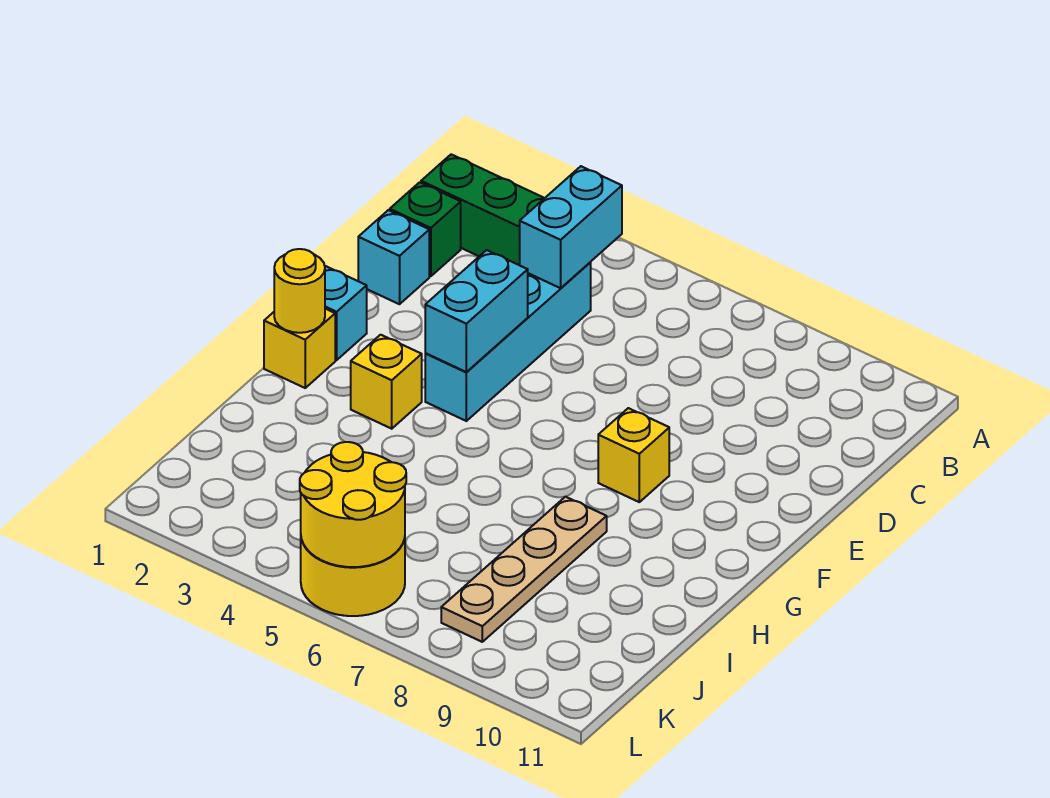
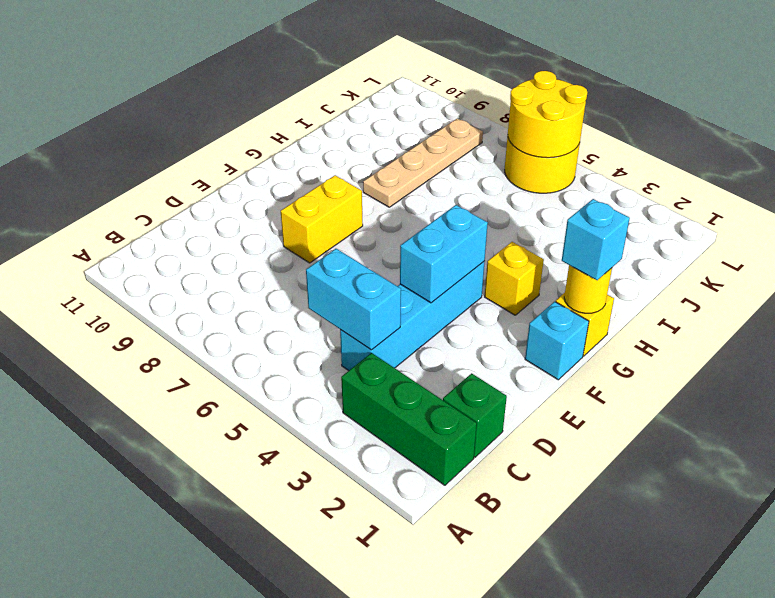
cyan 1x2 brick [520,166,622,288] -> cyan 1x2 brick turned to [306,249,401,350]
cyan 1x1 brick [358,210,429,304] -> cyan 1x1 brick moved to [562,199,630,280]
yellow 1x1 brick [598,408,669,502] -> yellow 1x2 brick [281,175,363,263]

